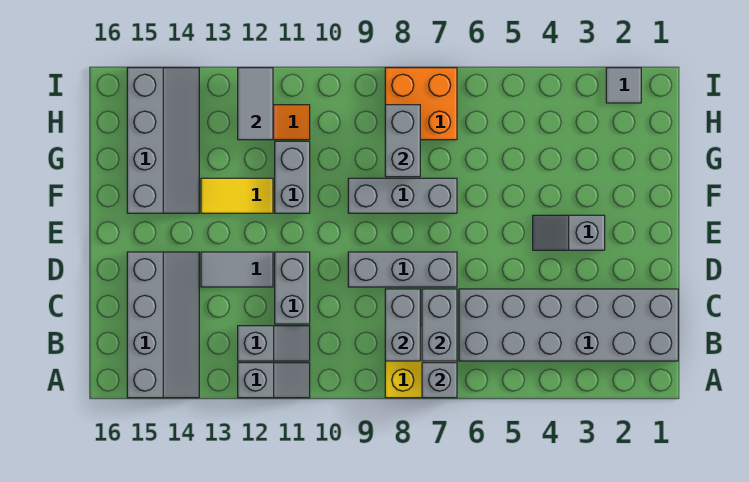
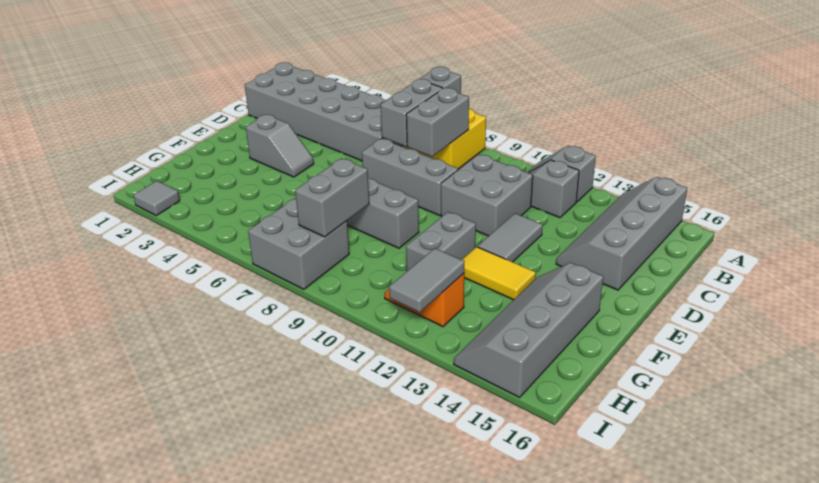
grey 1x2 brick [275,252,310,324] -> grey 2x2 brick [441,154,533,236]
grey 1x2 tile [201,252,273,287] -> grey 1x2 tile turned to [478,213,543,262]
orange 2x2 brick [385,68,457,140] -> grey 2x2 brick [248,198,349,289]

